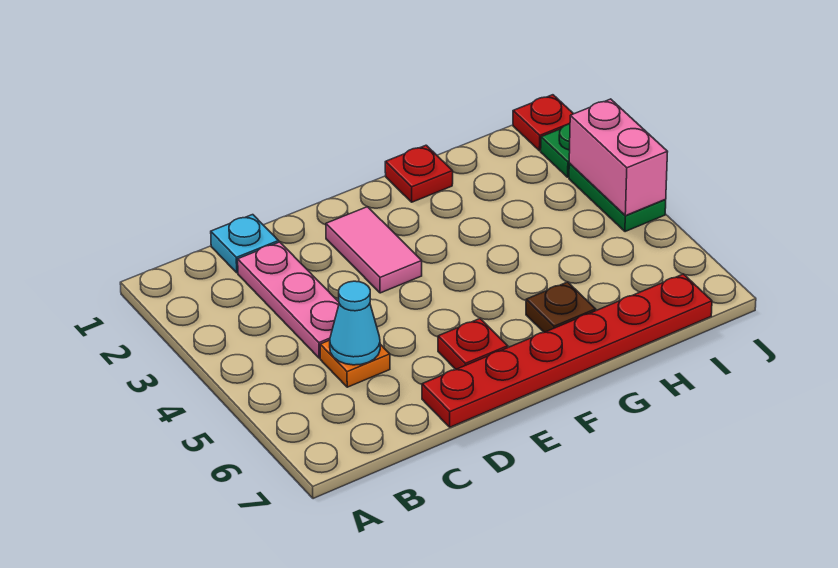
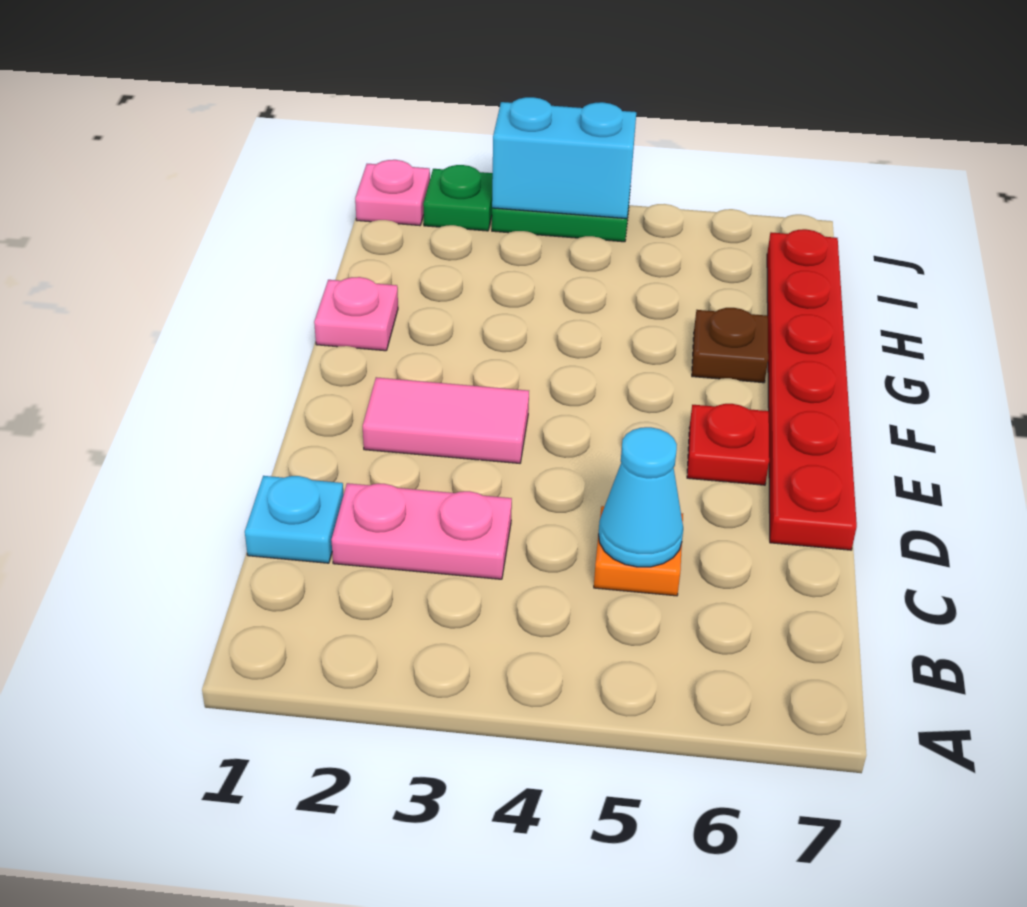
pink 1x3 plate [238,242,339,358] -> pink 1x2 plate [331,483,512,579]
red 1x1 plate [385,145,453,202] -> pink 1x1 plate [314,277,398,351]
red 1x1 plate [513,95,573,151] -> pink 1x1 plate [355,160,430,226]
pink 1x2 brick [569,99,668,216] -> cyan 1x2 brick [492,97,636,219]

